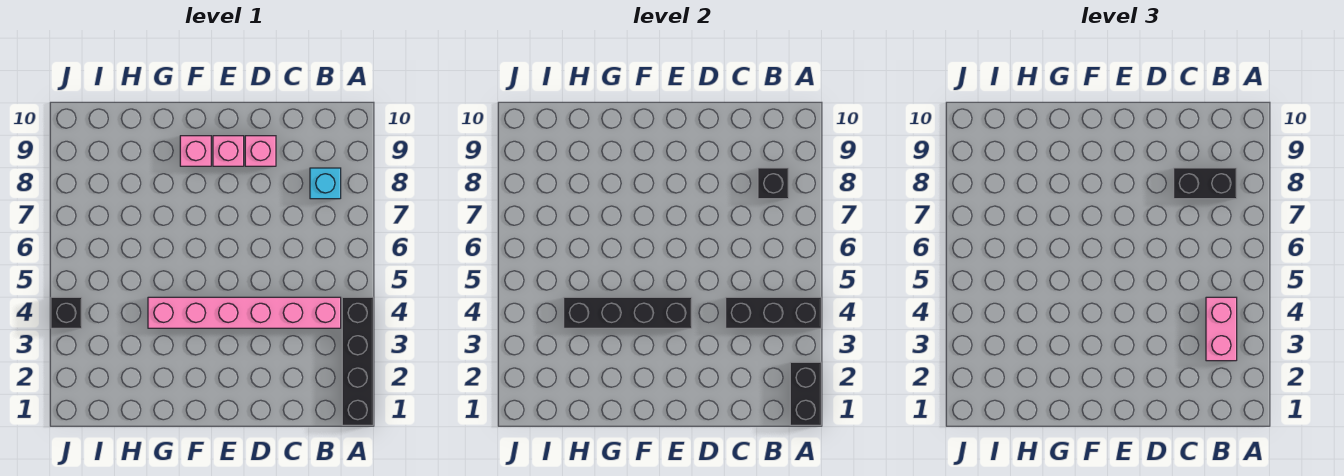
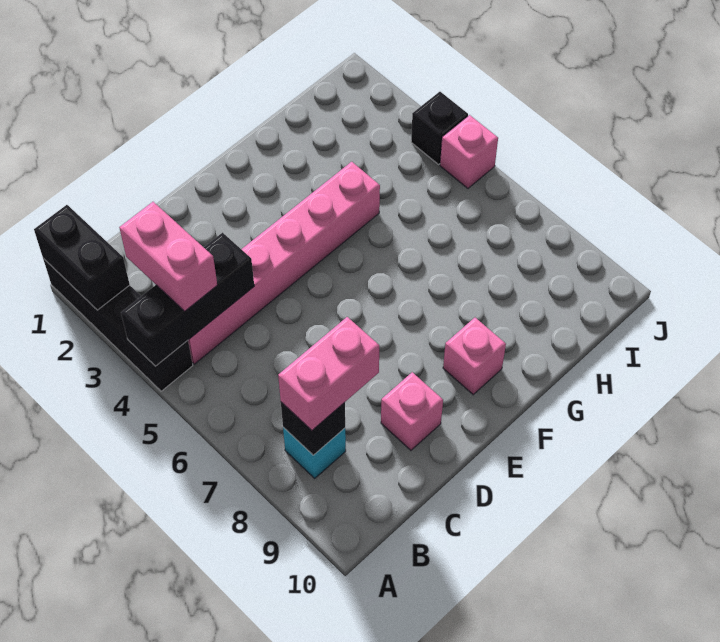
black 1x2 brick [1174,168,1237,199] -> pink 1x2 brick [278,317,379,430]
black 1x4 brick [564,297,692,328] -> none
pink 1x1 brick [213,136,244,166] -> pink 1x1 brick moved to [440,115,498,188]

